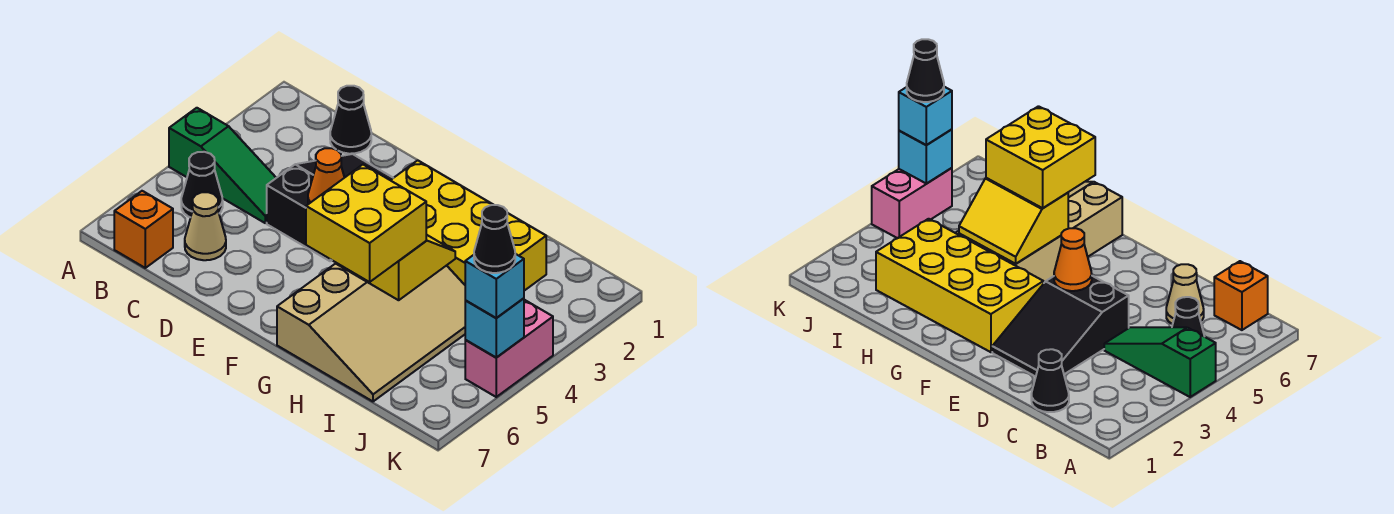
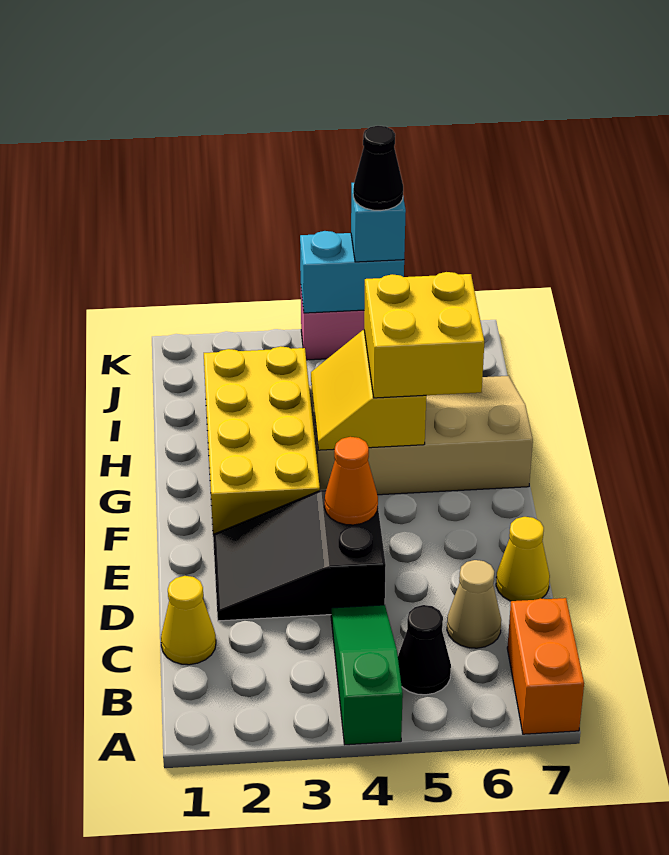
orange 1x1 brick [114,191,173,268] -> orange 1x2 brick [507,598,584,734]
black 1x1 cone [330,86,371,154] -> yellow 1x1 cone [161,576,216,665]
none -> yellow 1x1 cone [496,517,550,601]
cyan 1x1 brick [465,298,524,358] -> cyan 1x2 brick [300,231,404,313]

